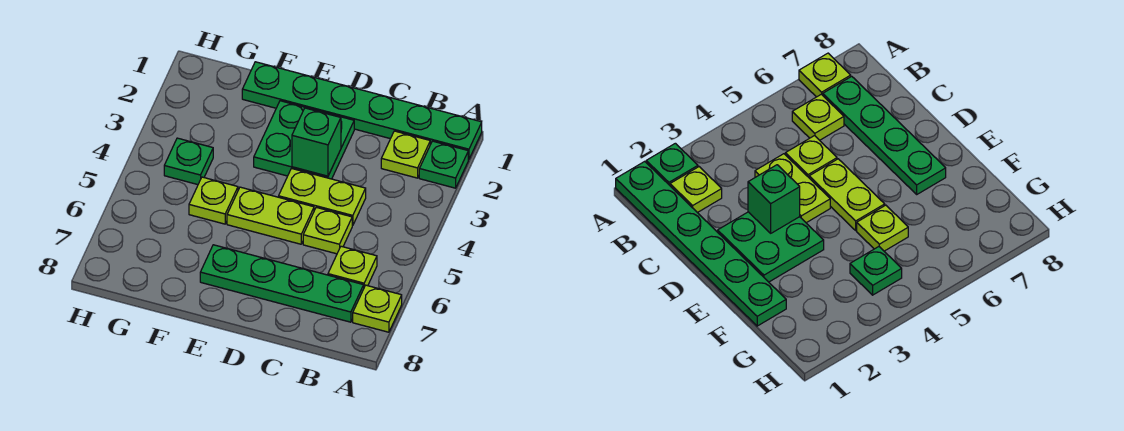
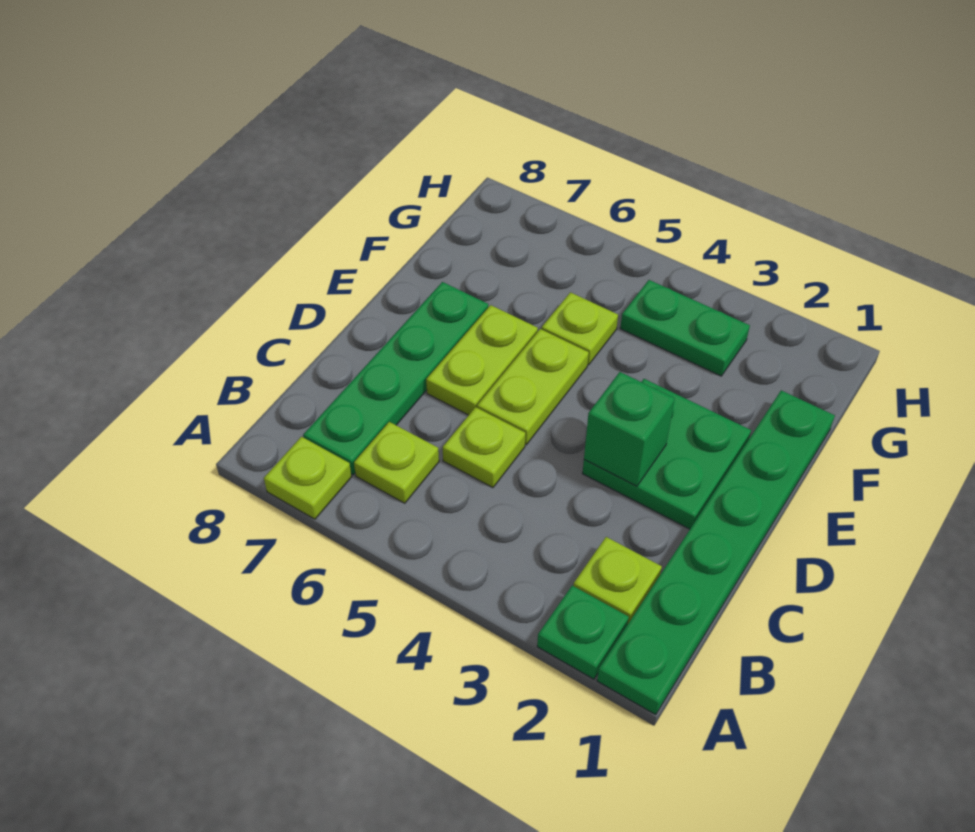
lime 1x2 plate [279,169,366,226] -> lime 1x2 plate moved to [426,305,538,415]
green 1x1 plate [164,138,213,185] -> green 1x2 plate [620,280,750,376]

